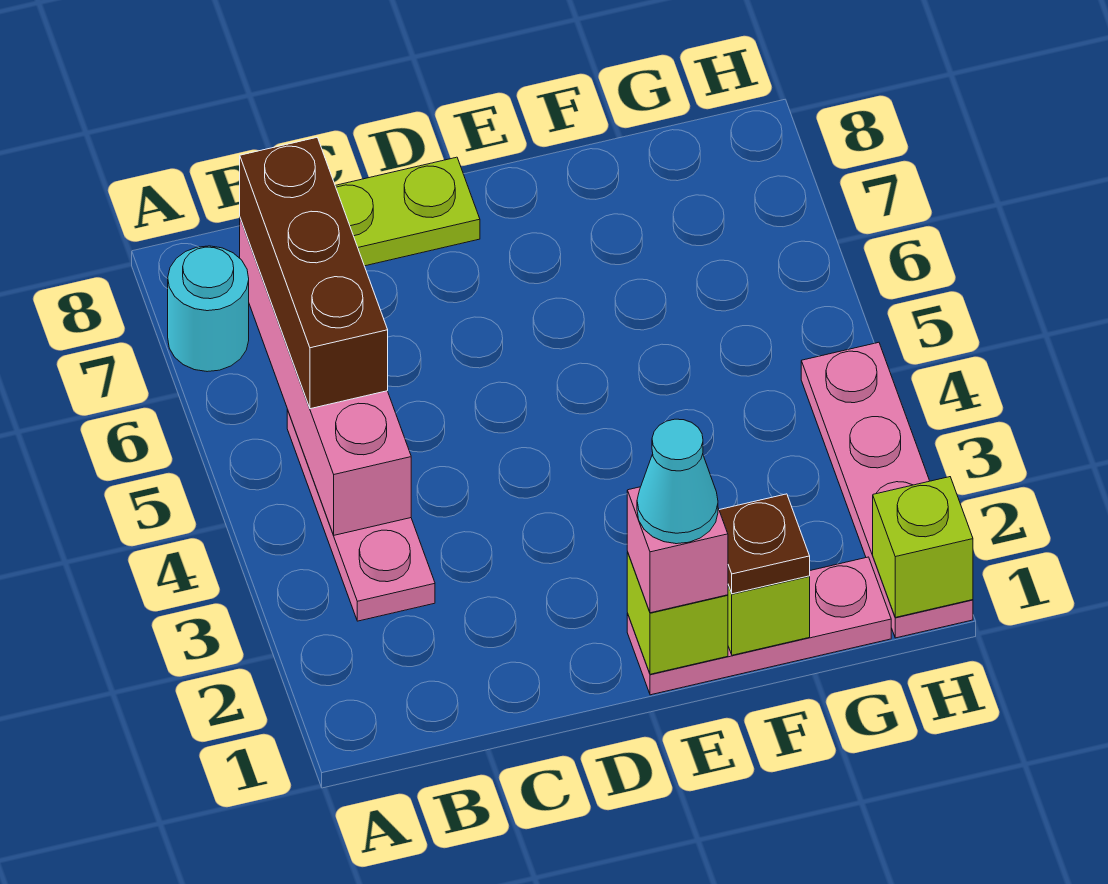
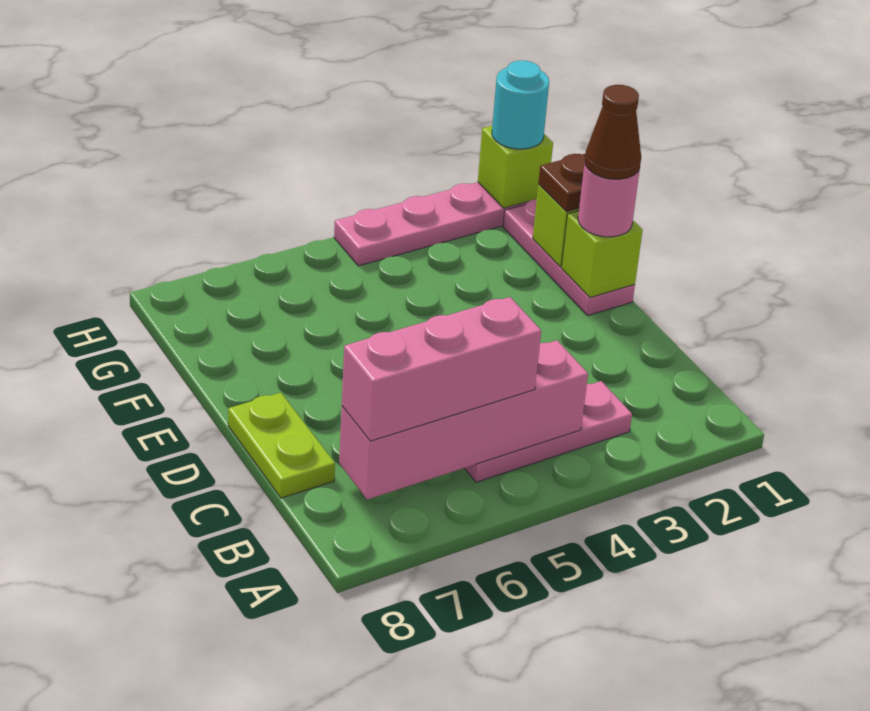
cyan 1x1 round brick [168,246,249,372] -> cyan 1x1 round brick moved to [492,60,549,149]
brown 1x3 brick [240,138,388,409] -> pink 1x3 brick [342,297,541,441]
pink 1x1 brick [627,487,728,613] -> pink 1x1 round brick [578,163,640,237]
cyan 1x1 cone [637,419,718,544] -> brown 1x1 cone [585,85,641,179]

